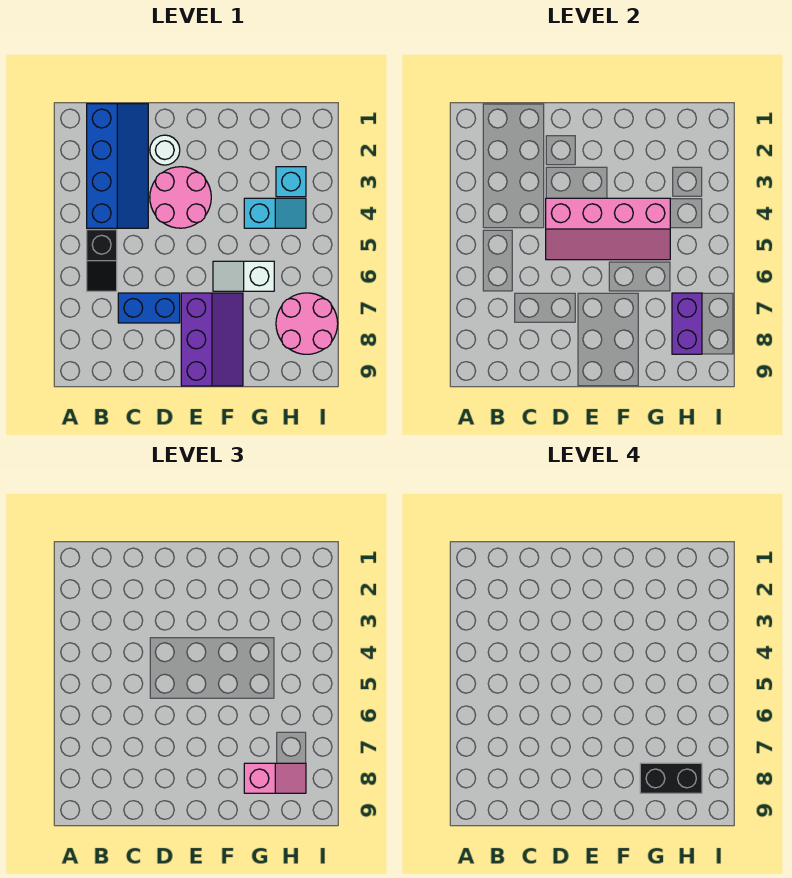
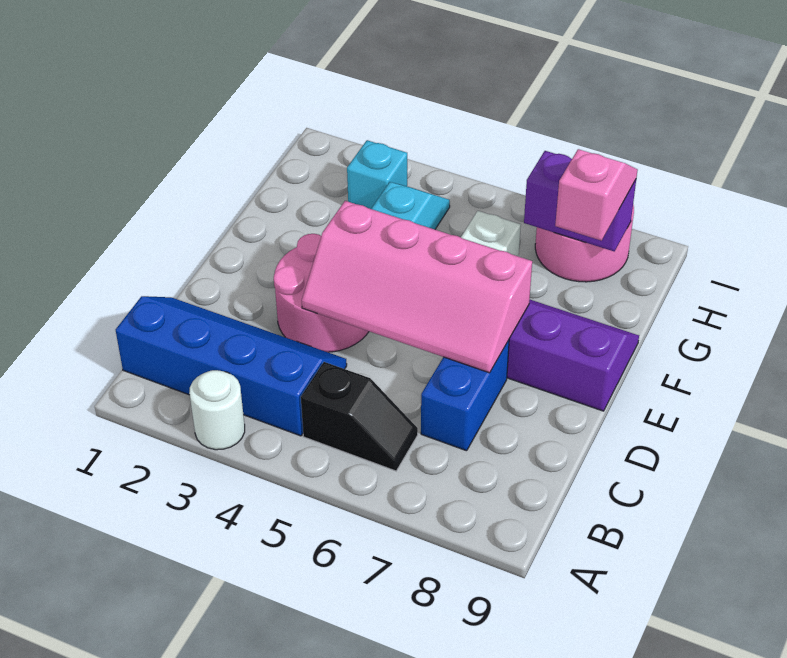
white 1x1 round brick [150,135,180,165] -> white 1x1 round brick moved to [189,370,245,450]
pink 2x4 slope [546,198,670,260] -> pink 2x4 slope turned to [302,201,532,373]
black 1x2 brick [640,763,702,793] -> none

